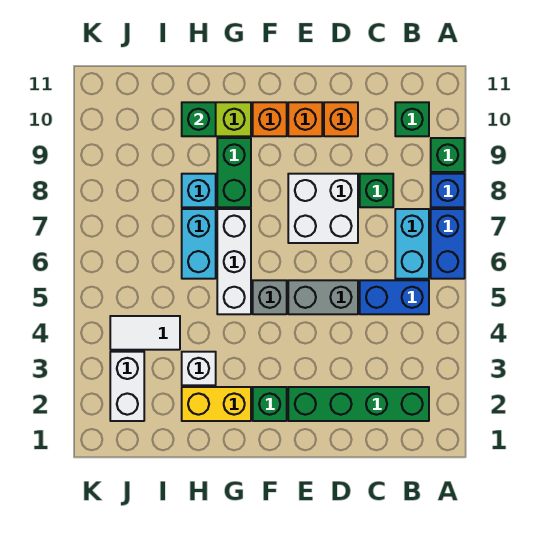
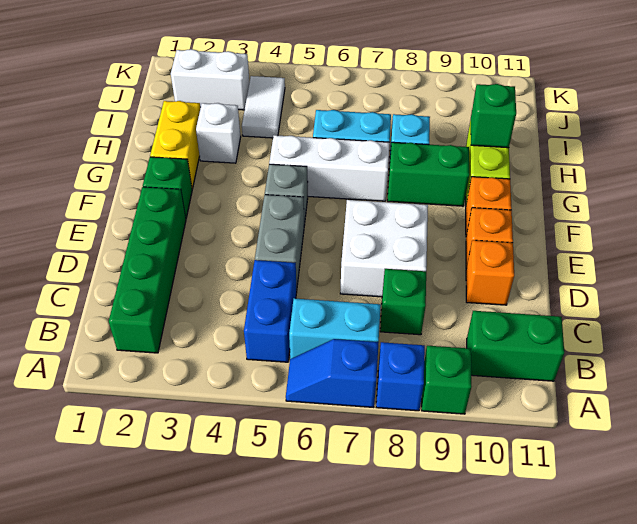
blue 1x2 brick [431,209,465,279] -> blue 1x2 slope [286,339,379,407]
green 1x1 brick [395,102,429,136] -> green 1x2 brick [467,311,564,381]

